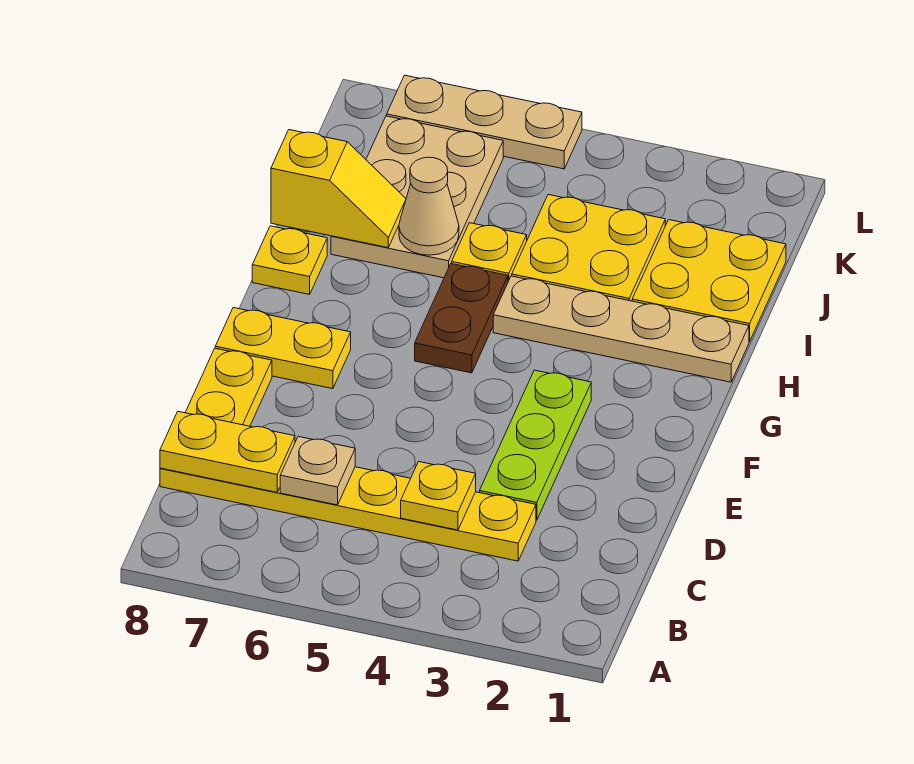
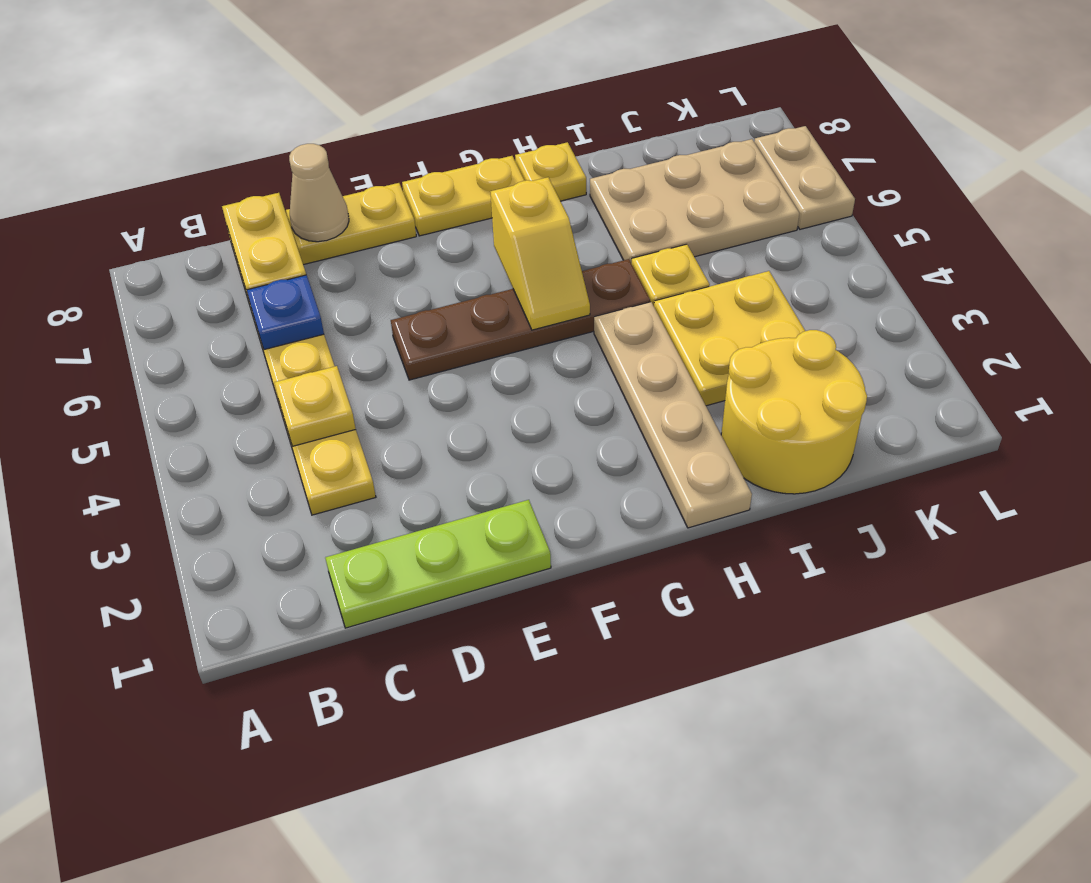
tan 1x1 plate [280,436,355,505] -> blue 1x1 plate [247,275,324,350]
lime 1x3 plate [480,370,591,520] -> lime 1x3 plate moved to [325,500,551,628]
yellow 1x2 plate [215,308,351,389] -> yellow 1x2 plate turned to [402,156,525,236]
brown 1x2 plate [415,264,508,373] -> brown 1x4 plate [391,259,650,380]
yellow 2x2 plate [632,220,786,341] -> yellow 2x2 round brick [721,330,867,494]
tan 1x1 cone [399,157,459,255] -> tan 1x1 cone moved to [289,144,349,242]
yellow 1x2 slope [271,130,406,248] -> yellow 1x2 slope moved to [490,177,590,330]
tan 1x3 plate [387,75,582,169] -> tan 1x2 plate [754,126,855,229]

